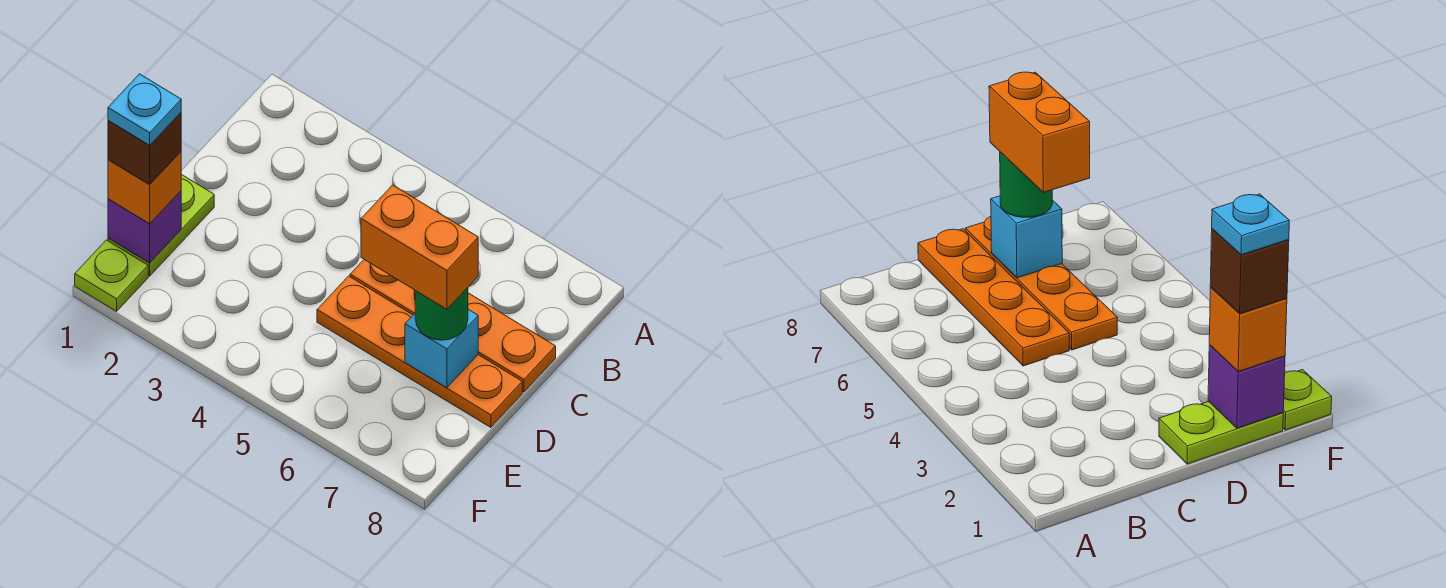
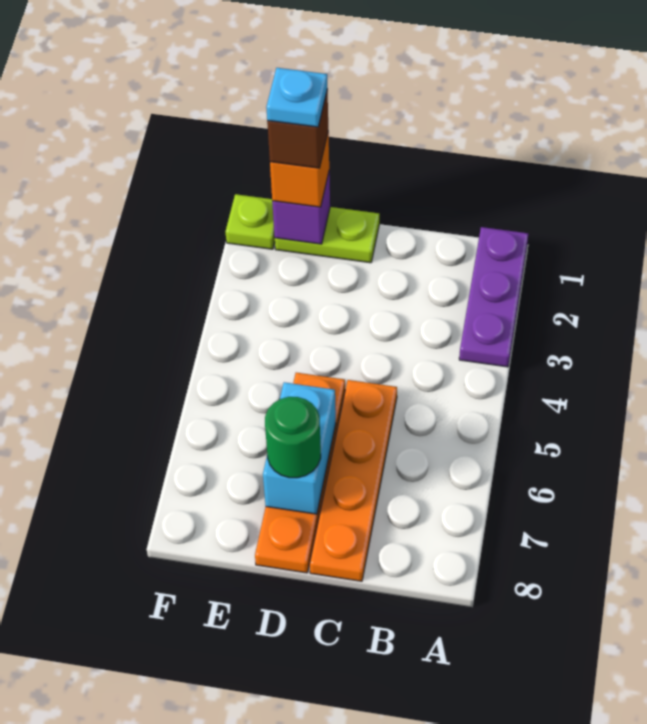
none -> purple 1x3 plate [459,227,528,367]
orange 1x2 brick [361,185,478,309] -> none
cyan 1x1 brick [405,309,478,388] -> cyan 1x2 brick [263,382,336,514]

